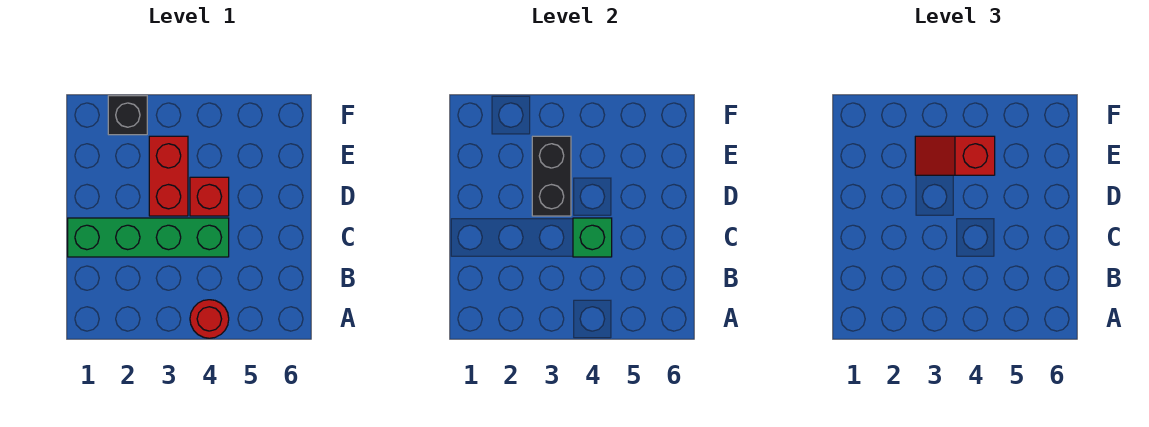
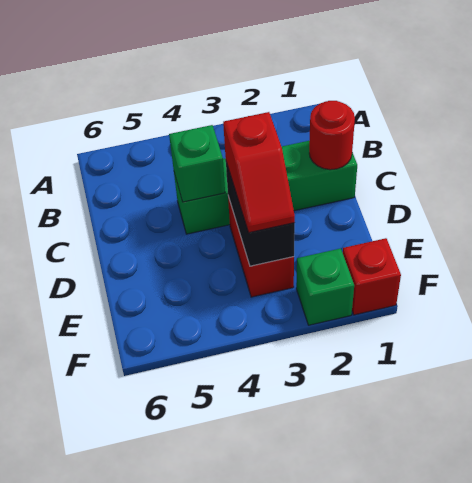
red 1x1 round brick [190,300,229,338] -> red 1x1 round brick moved to [309,101,355,170]
red 1x1 brick [190,177,229,216] -> red 1x1 brick moved to [343,238,401,315]
red 1x2 slope [915,136,995,175] -> red 1x2 slope turned to [223,112,295,233]
black 1x1 brick [108,96,147,135] -> green 1x1 brick [296,248,354,325]

